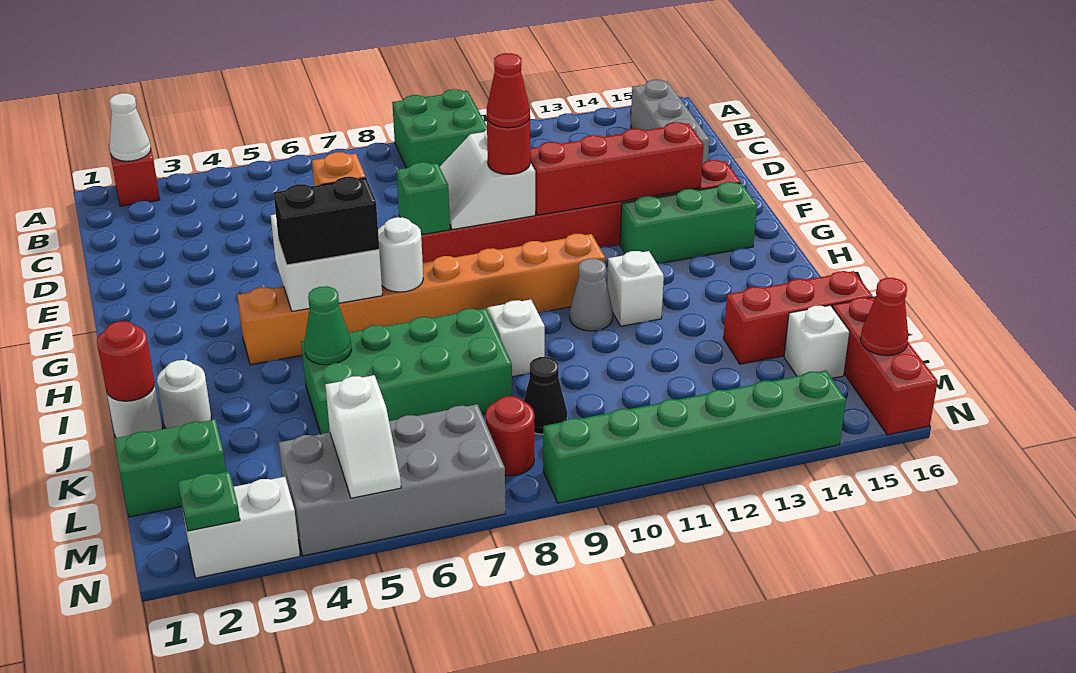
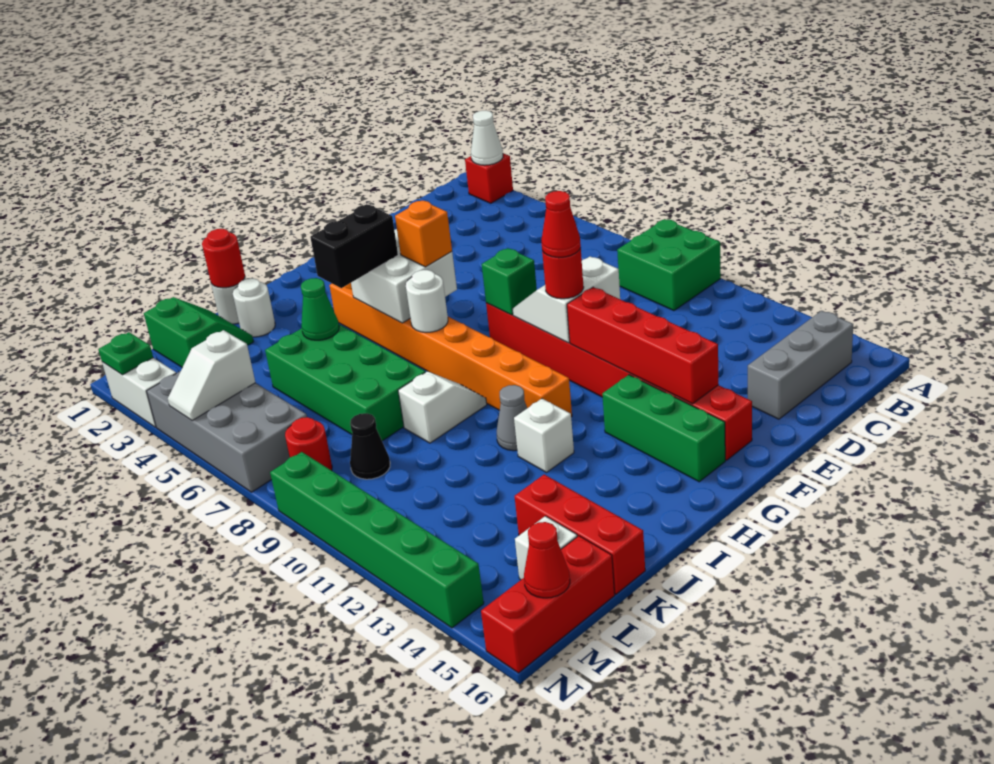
black 1x2 brick [274,177,379,265] -> black 1x2 brick turned to [310,205,398,288]

